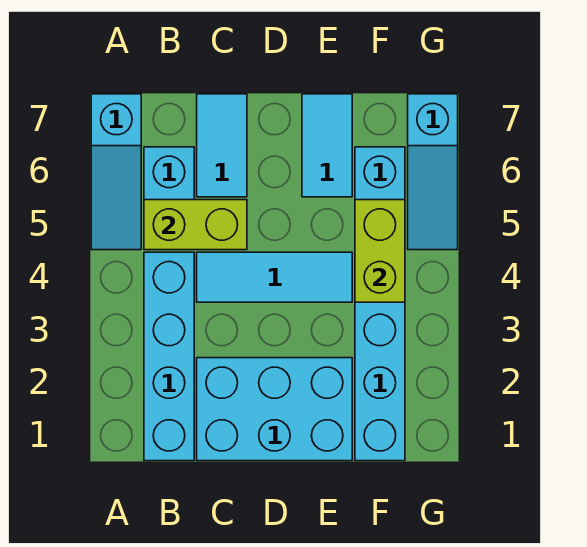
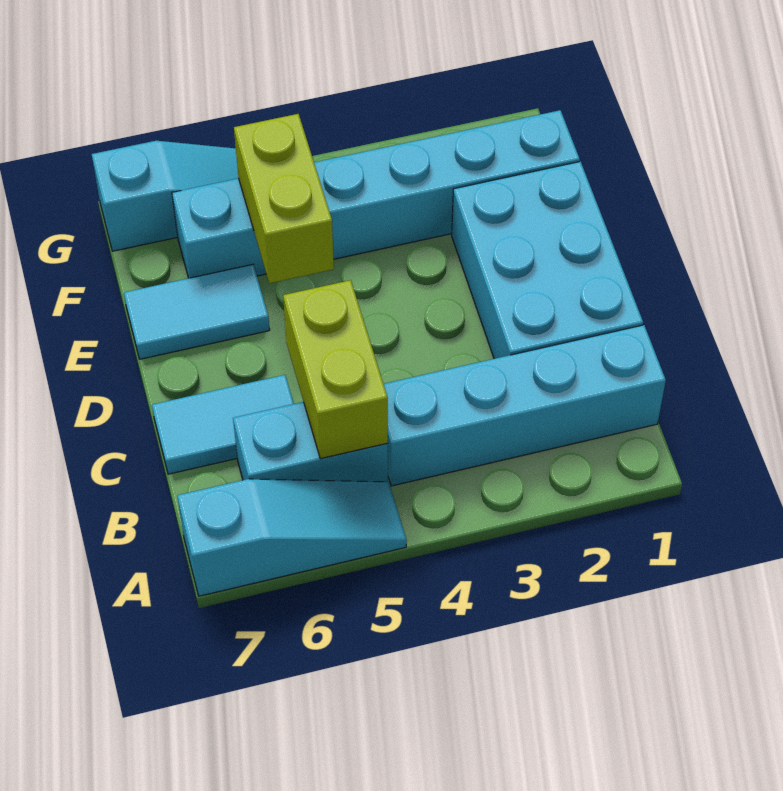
cyan 1x3 tile [197,252,352,302] -> none
lime 1x2 brick [355,200,405,302] -> lime 1x2 brick turned to [234,114,334,283]

